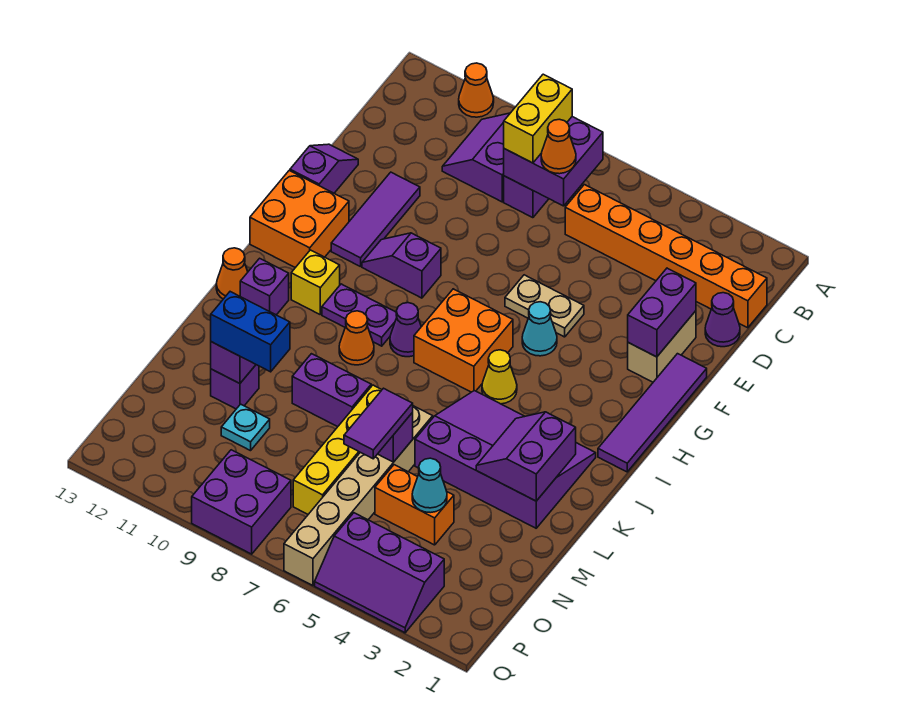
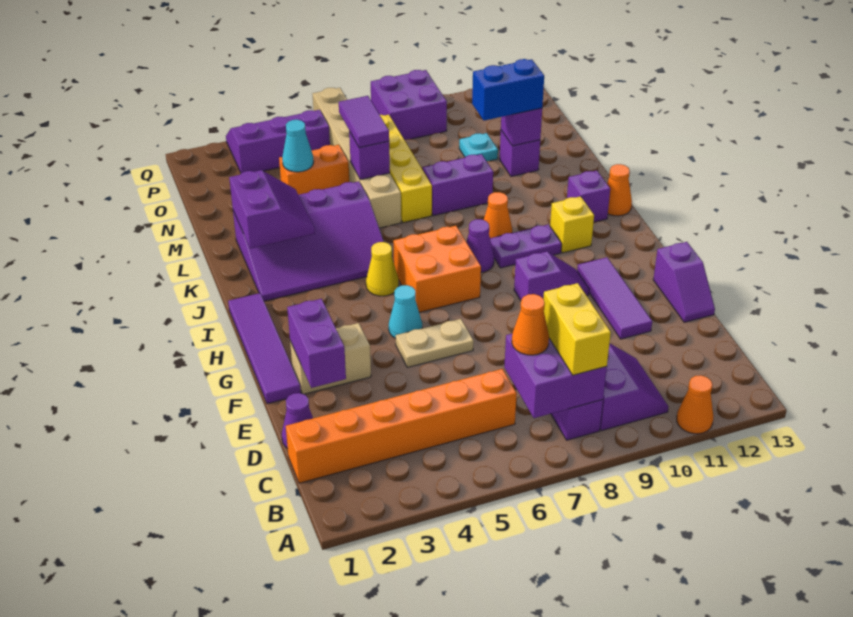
tan 1x2 brick [628,311,696,382] -> tan 1x2 brick turned to [290,323,371,394]
orange 2x2 brick [250,171,349,268] -> none

